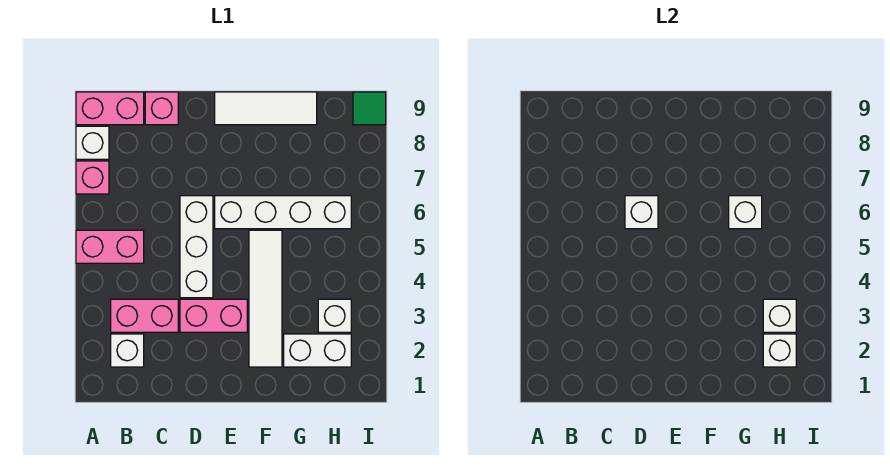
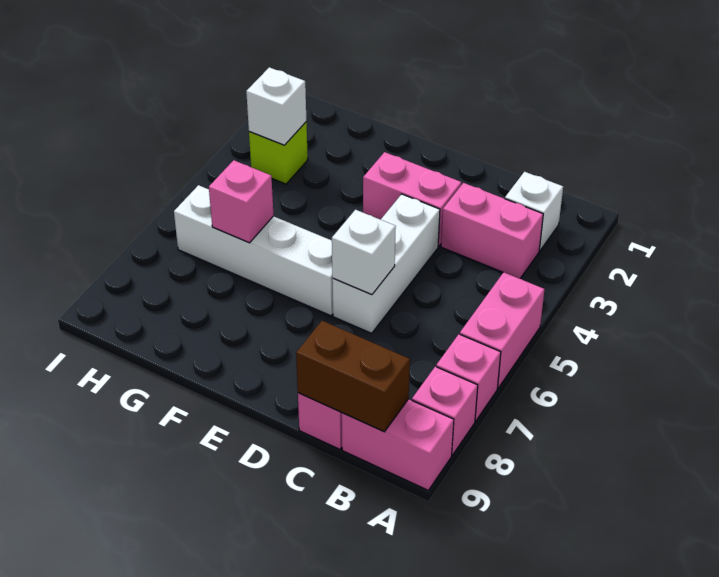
pink 1x2 brick [76,230,144,263] -> pink 1x2 brick turned to [460,272,544,388]
white 1x1 brick [76,126,109,159] -> pink 1x1 brick [412,367,478,455]
none -> brown 1x2 brick [296,321,410,432]
white 1x3 tile [215,92,317,125] -> none
white 1x4 tile [249,230,282,367] -> none
white 1x2 brick [284,334,351,367] -> none
white 1x1 brick [729,196,762,229] -> pink 1x1 brick [209,160,274,243]
white 1x1 brick [763,334,796,367] -> none
white 1x1 brick [318,299,351,332] -> lime 1x1 brick [249,122,308,184]
green 1x1 tile [353,92,386,125] -> none

